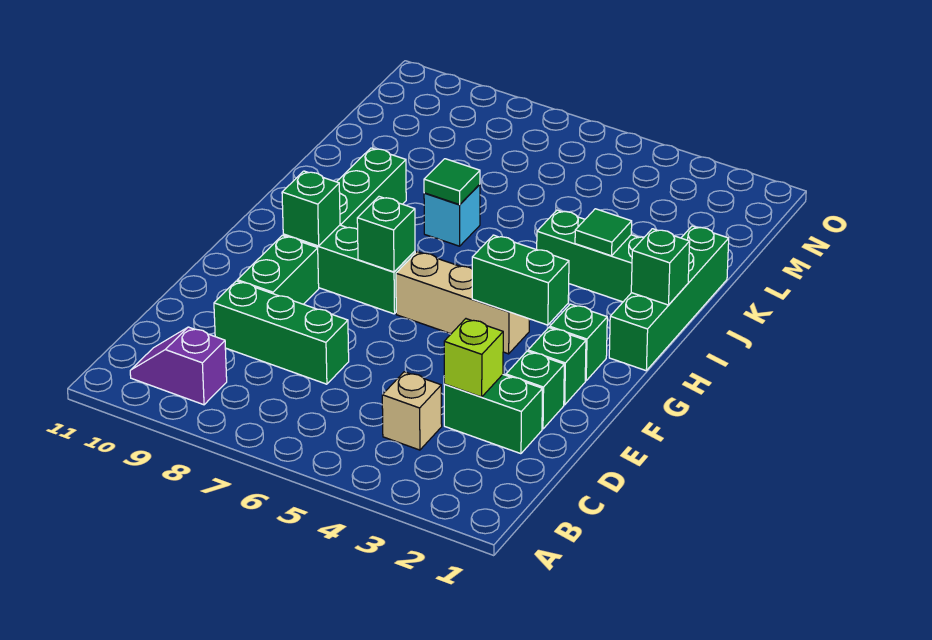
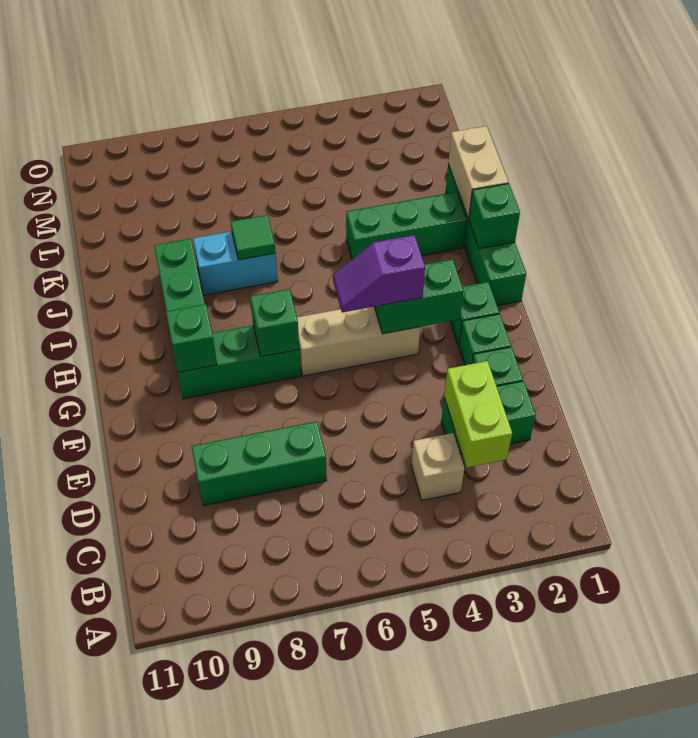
purple 1x2 slope [130,327,227,405] -> purple 1x2 slope moved to [333,235,425,312]
lime 1x1 brick [444,319,503,397] -> lime 1x2 brick [444,361,512,467]
green 1x2 brick [237,236,319,304] -> none
none -> tan 1x2 brick [448,126,508,219]
green 1x1 tile [575,209,632,256] -> none
cyan 1x1 brick [424,184,480,246] -> cyan 1x2 brick [193,231,278,295]

